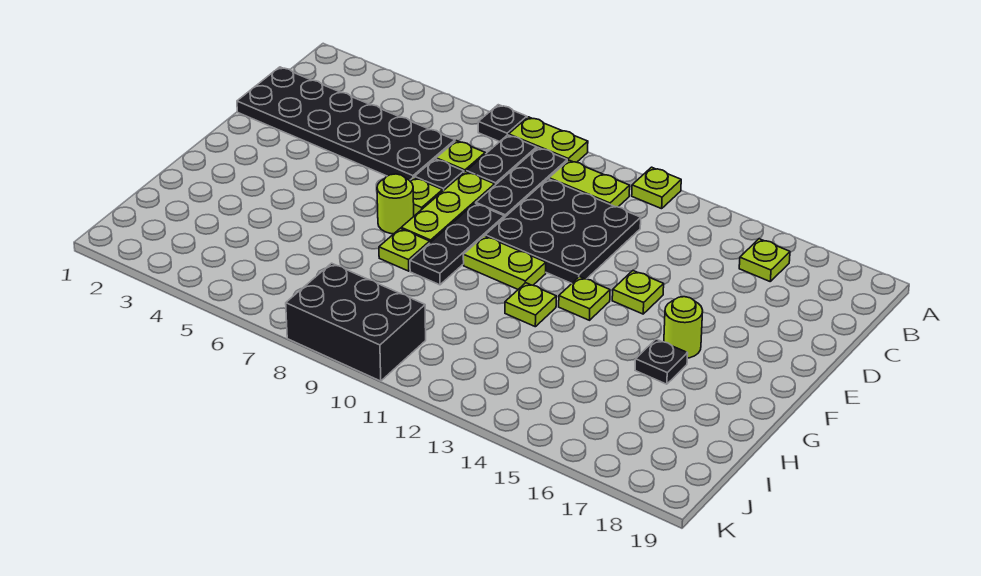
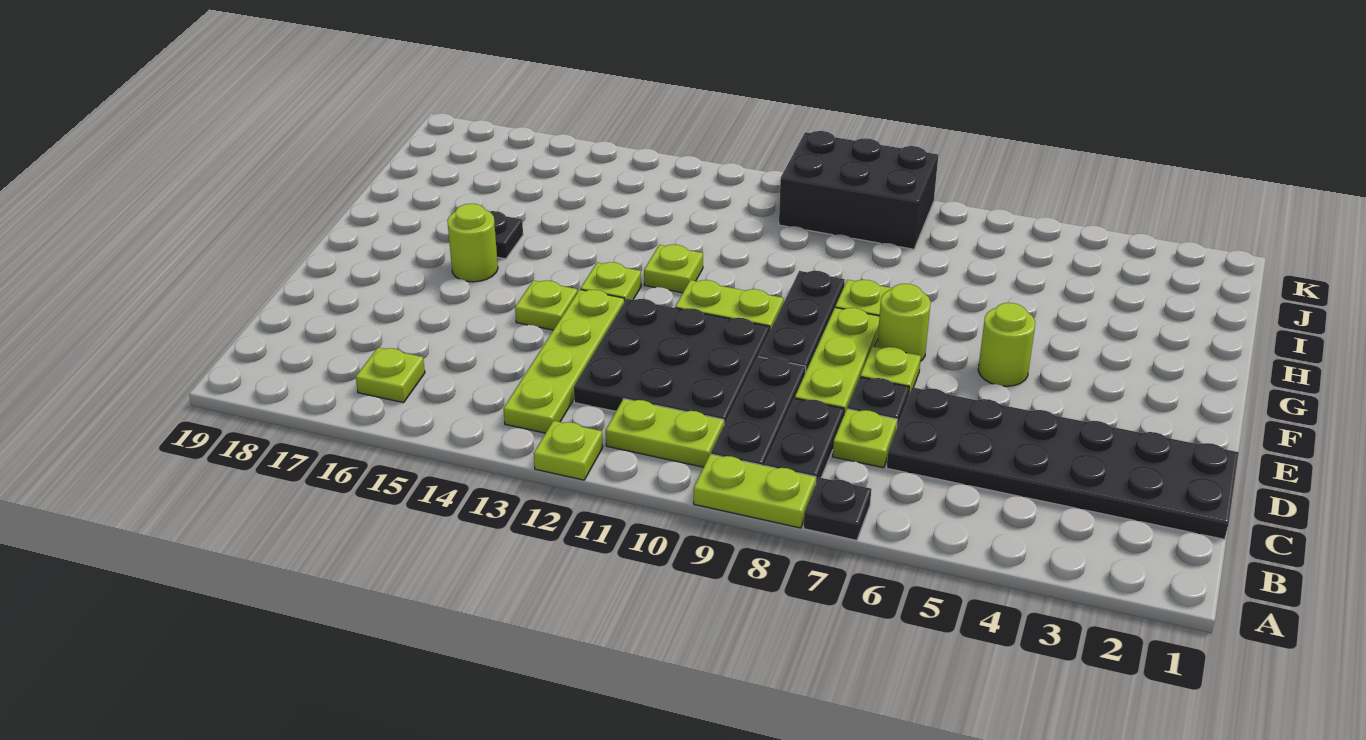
none -> lime 1x4 plate [503,290,625,433]
none -> lime 1x1 round brick [978,303,1035,386]

